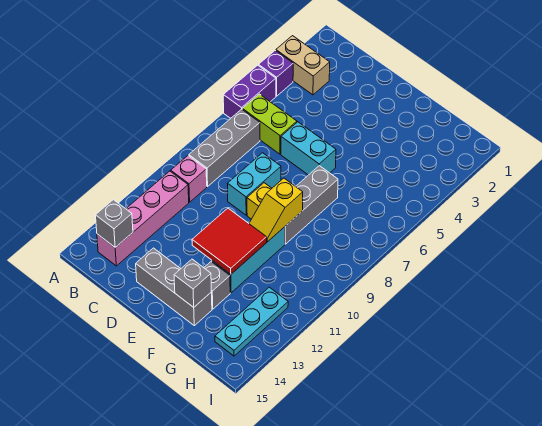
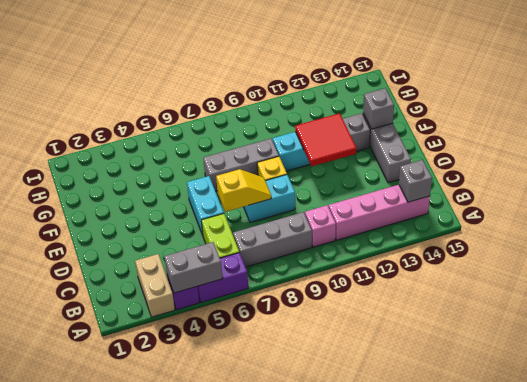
none -> grey 1x2 brick [164,242,222,293]
yellow 1x2 slope [249,178,303,242] -> yellow 1x2 slope moved to [216,169,271,212]
cyan 1x3 plate [215,287,288,356] -> none

